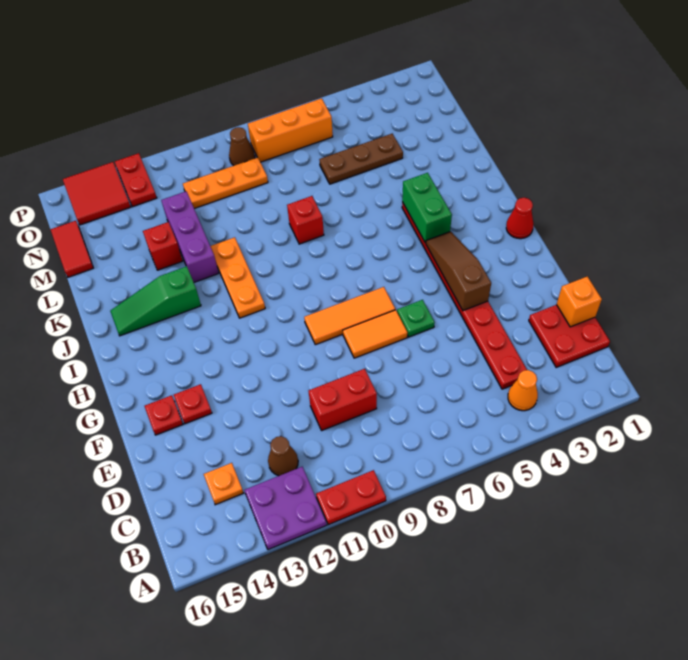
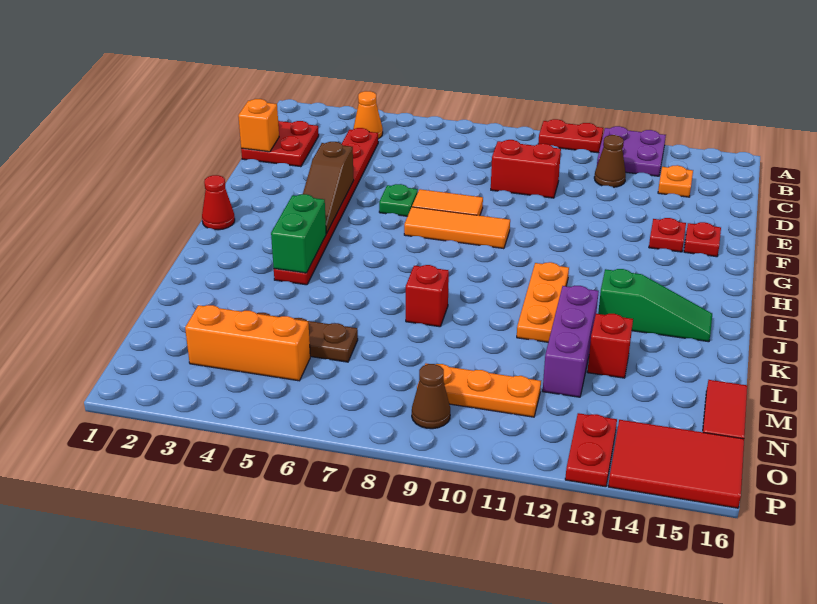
orange 1x3 brick [248,98,333,162] -> orange 1x3 brick moved to [185,305,310,381]
red 2x2 tile [63,162,131,225] -> red 2x3 tile [608,420,744,508]

